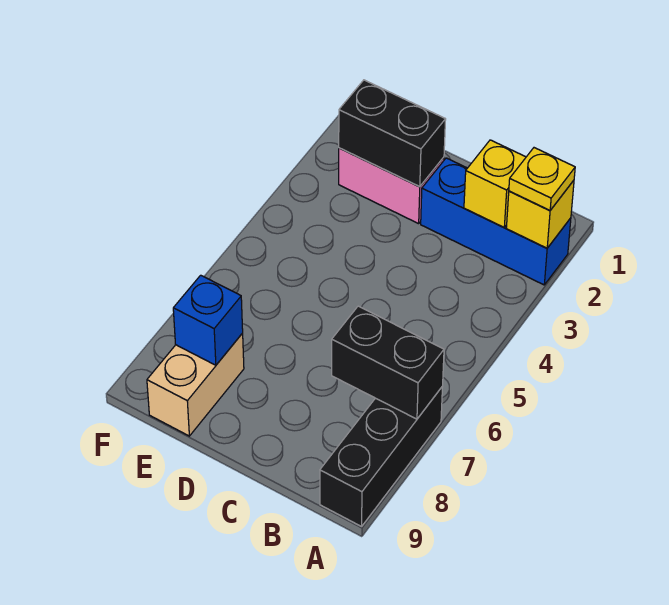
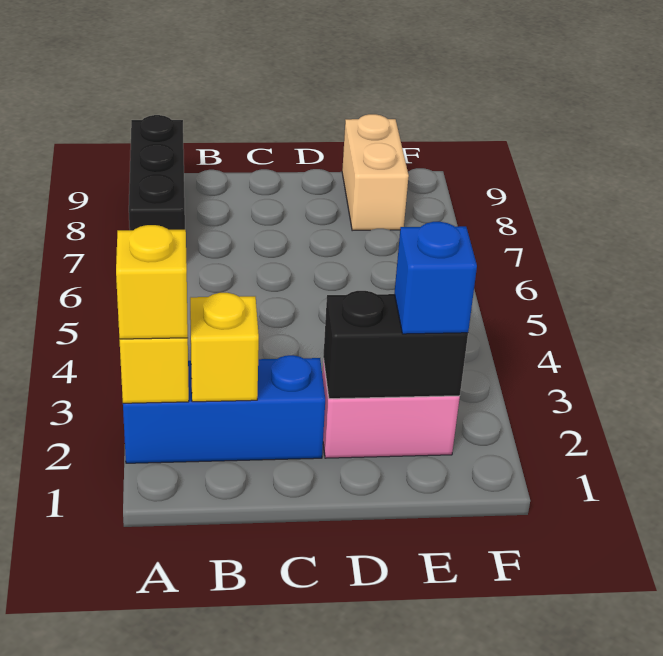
yellow 1x1 plate [509,148,575,210] -> yellow 1x1 brick [116,225,188,339]
black 1x2 brick [332,306,444,419] -> none
blue 1x1 brick [173,275,243,365] -> blue 1x1 brick moved to [394,222,477,334]

